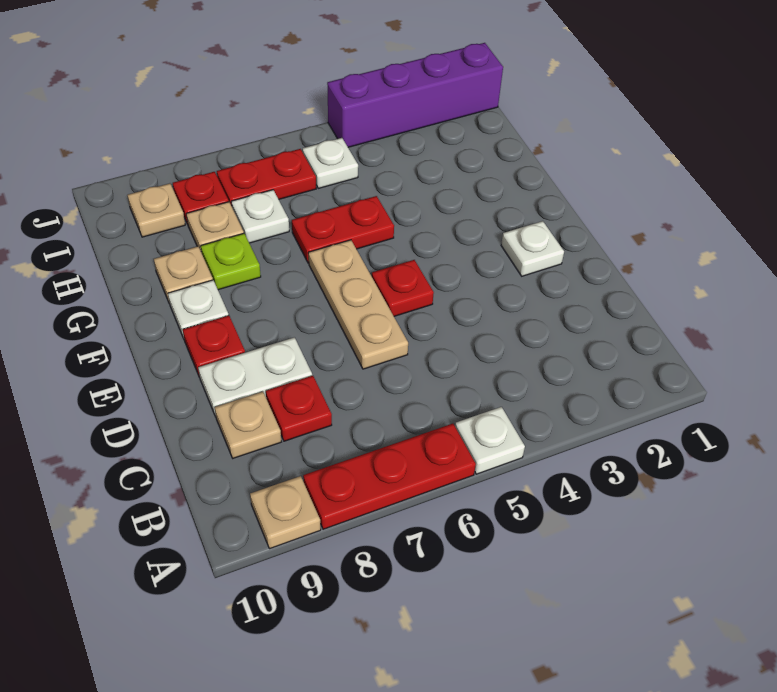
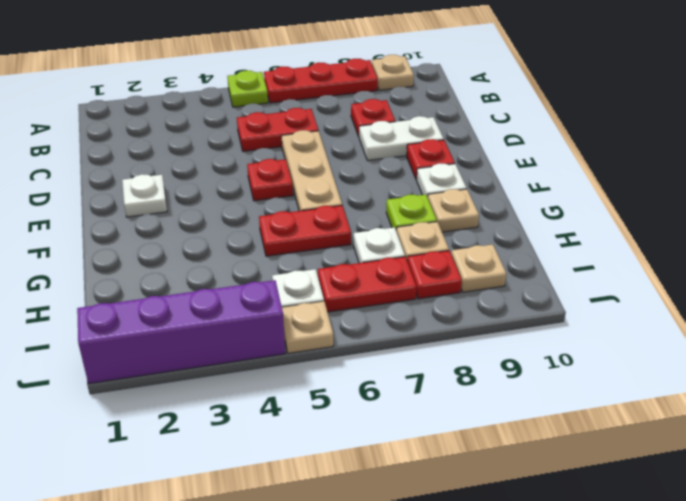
white 1x1 plate [455,407,525,474] -> lime 1x1 plate [227,71,268,107]
none -> red 1x2 plate [237,108,318,151]
tan 1x1 plate [215,392,281,458] -> tan 1x1 plate moved to [282,301,333,353]

